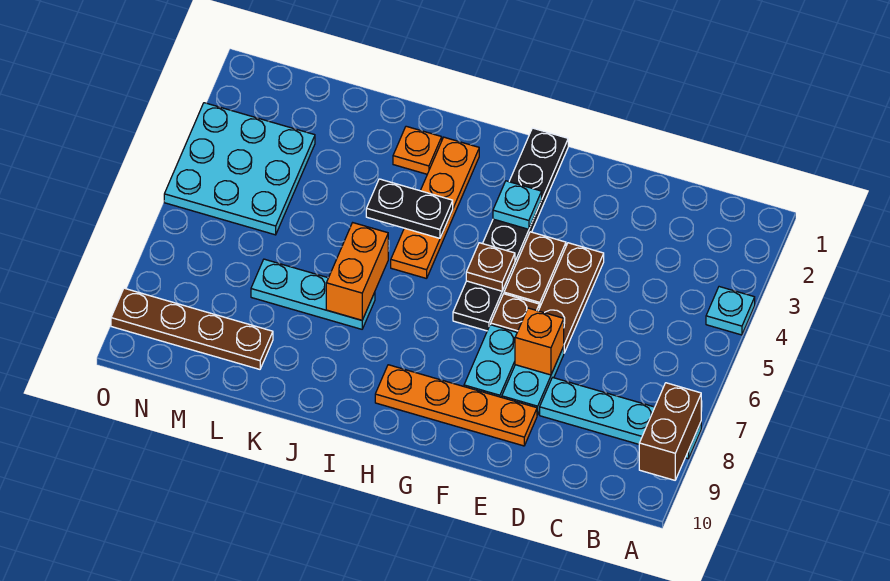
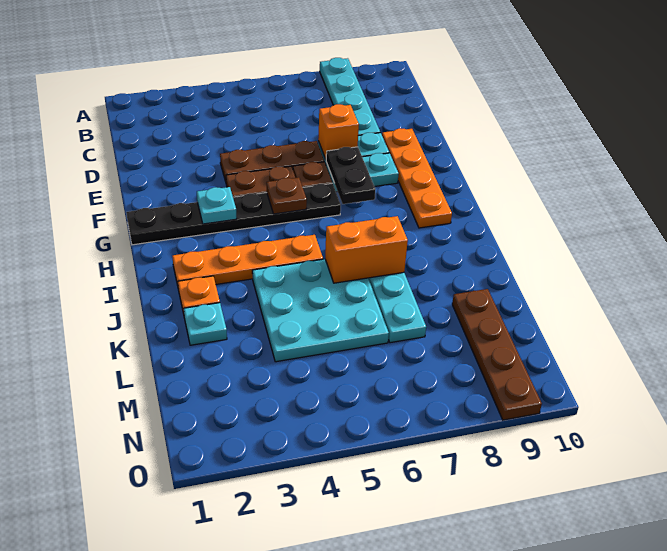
cyan 1x1 plate [706,287,755,335] -> cyan 1x1 plate moved to [184,303,227,345]
brown 1x2 brick [639,383,701,480] -> none
black 1x2 plate [366,179,453,238] -> black 1x2 plate moved to [326,147,375,204]
cyan 3x3 plate [164,103,315,235] -> cyan 3x3 plate moved to [252,259,389,362]

